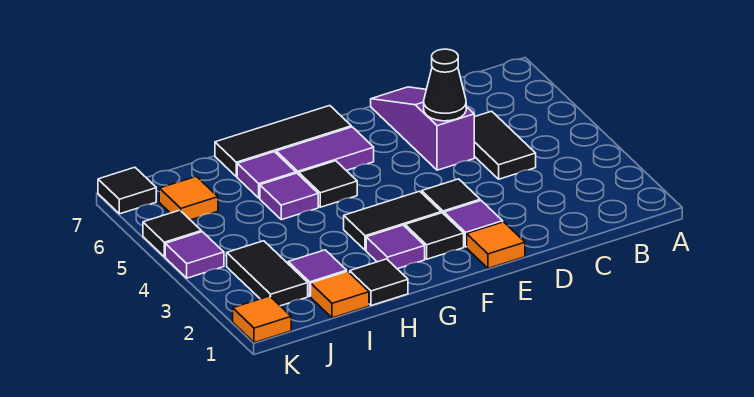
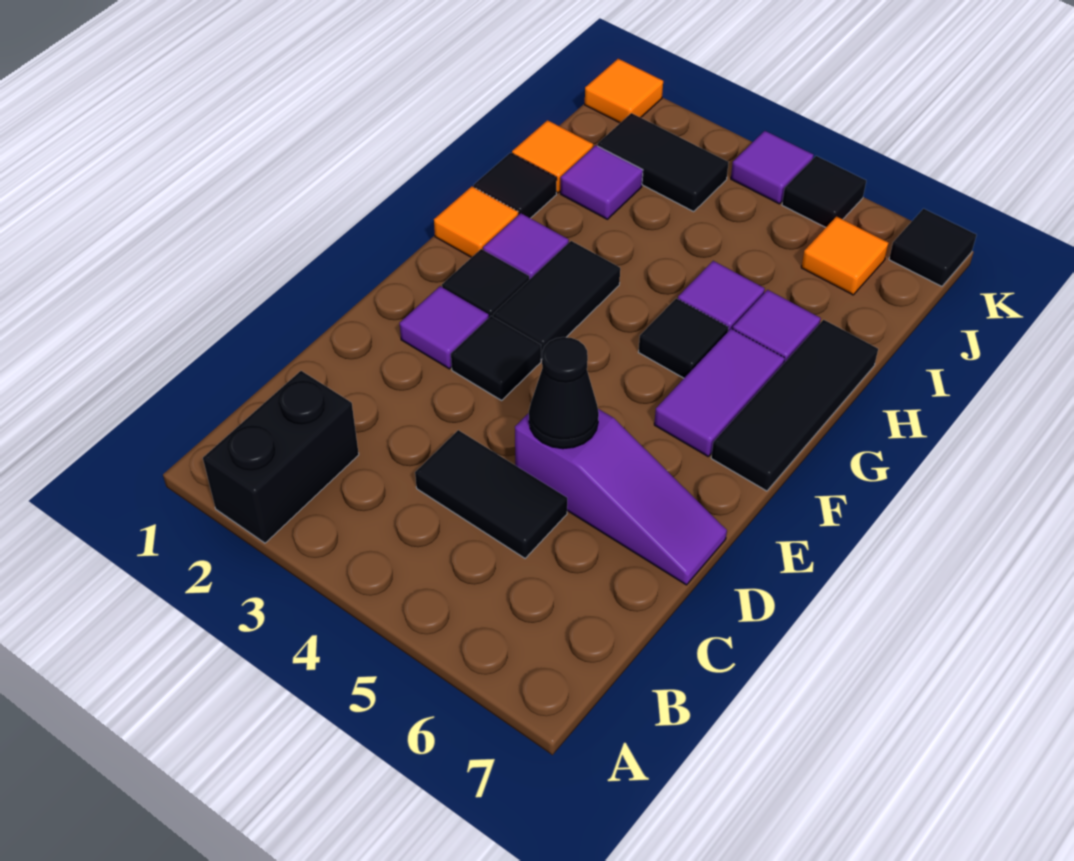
none -> black 1x2 brick [203,371,359,543]
orange 1x1 tile [467,222,525,268] -> orange 1x1 tile moved to [434,186,518,258]

